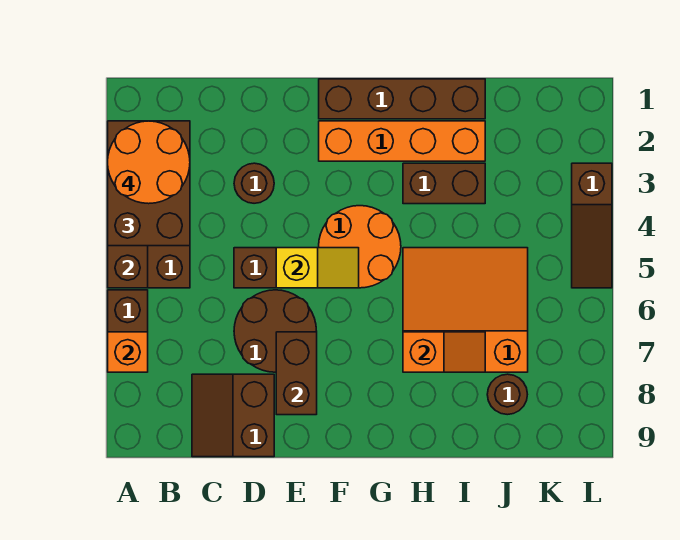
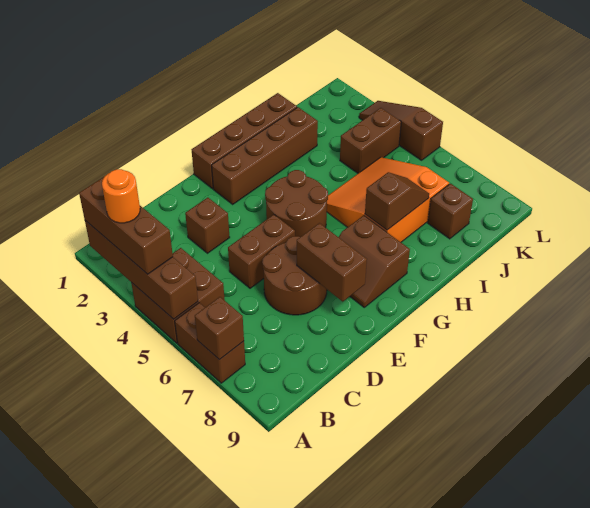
brown 2x3 brick [108,121,190,246] -> brown 1x3 brick [79,177,173,274]
orange 2x2 round brick [108,121,190,204] -> orange 1x1 round brick [102,169,140,223]
orange 1x1 brick [108,332,148,372] -> brown 1x1 brick [195,297,244,360]
brown 2x2 slope [192,374,274,457] -> brown 2x2 slope moved to [339,215,410,307]
brown 1x1 round brick [234,163,274,203] -> brown 1x1 brick [185,198,230,253]
yellow 1x2 slope [276,248,359,288] -> none
orange 1x4 brick [319,121,485,161] -> brown 1x4 brick [212,107,318,204]
orange 2x2 round brick [319,206,401,288] -> brown 2x2 round brick [265,170,328,237]
brown 1x2 brick [403,163,485,204] -> brown 1x2 brick moved to [340,108,401,173]
orange 1x2 slope [403,332,485,372] -> brown 1x2 slope [365,172,429,230]
brown 1x1 round brick [487,374,527,415] -> brown 1x1 brick [428,184,473,239]
brown 1x3 slope [572,163,612,288] -> brown 1x3 slope turned to [359,101,443,160]

